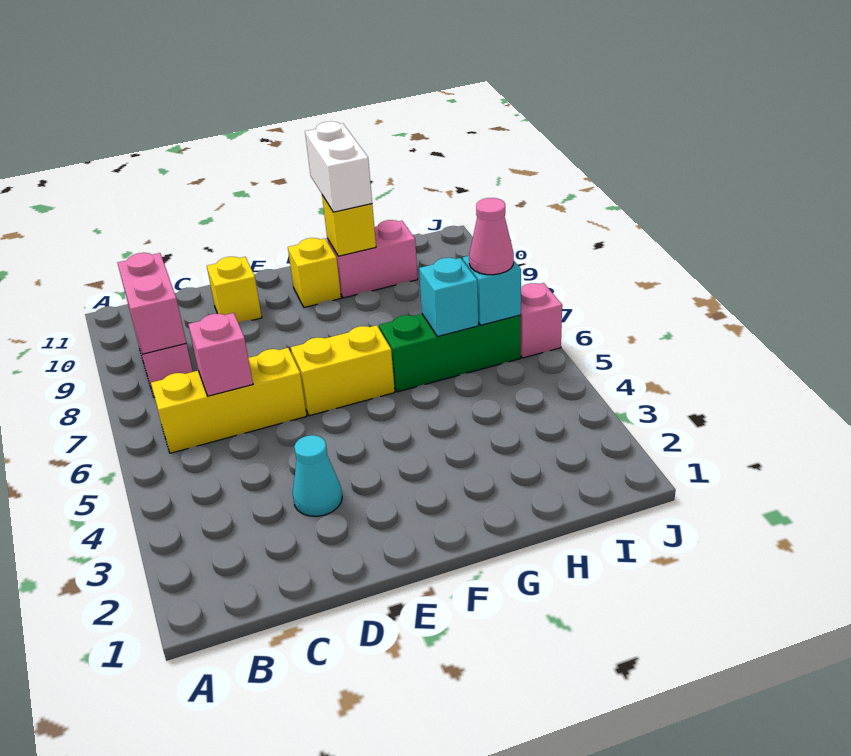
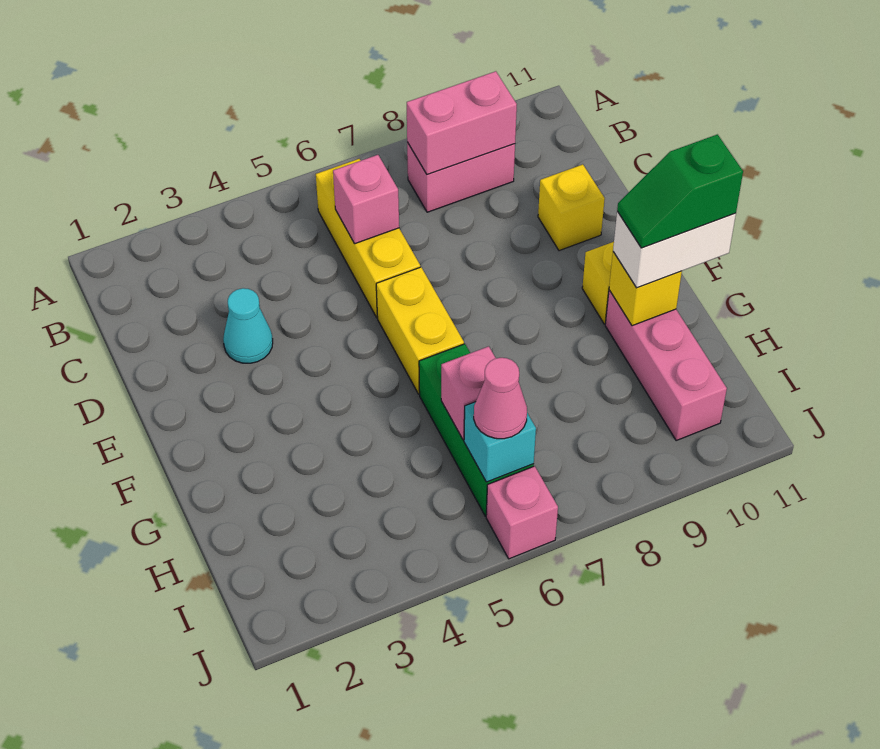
pink 1x2 brick [327,220,418,298] -> pink 1x3 brick [605,290,727,440]
none -> green 1x2 slope [617,134,743,248]
cyan 1x1 brick [419,258,478,337] -> pink 1x1 brick [441,346,496,440]

